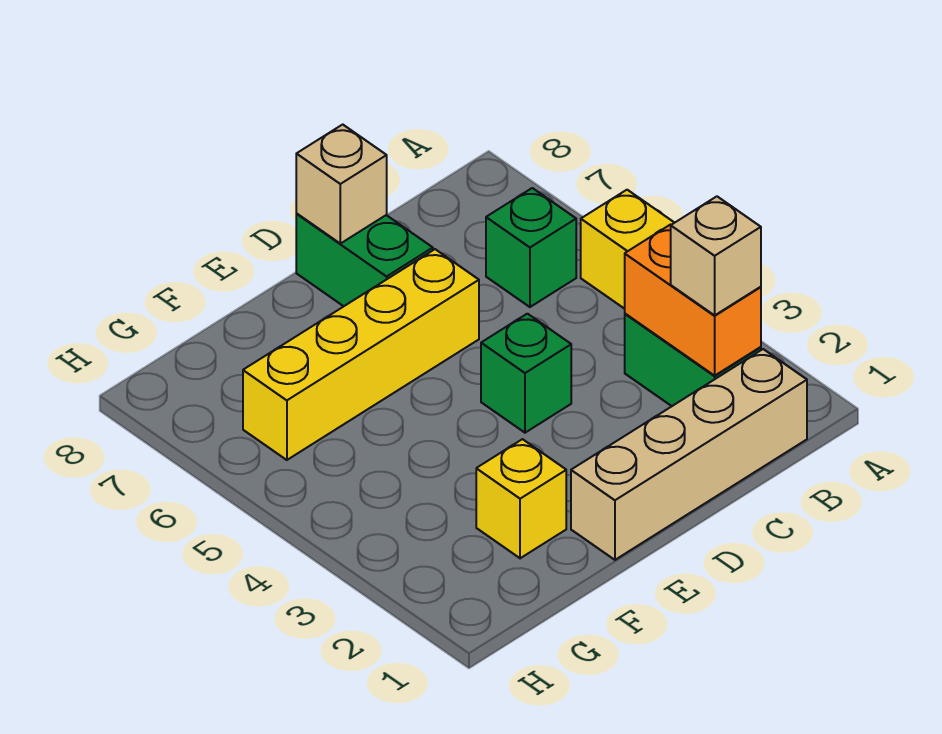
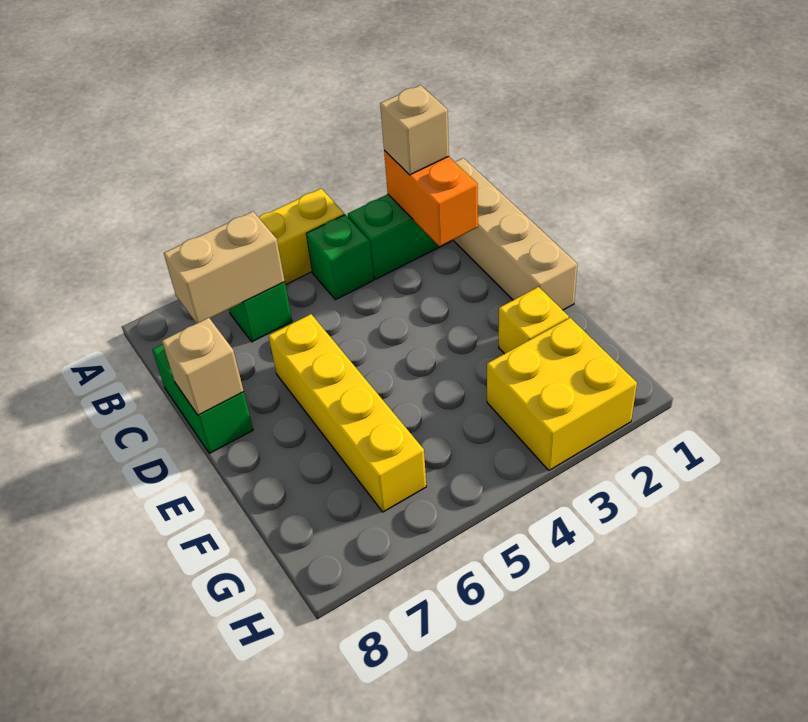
orange 1x2 brick [625,224,761,376] -> orange 1x2 brick turned to [384,151,478,246]
none -> tan 1x2 brick [164,212,285,323]
green 1x1 brick [481,314,571,433] -> green 1x1 brick moved to [306,215,374,300]
green 1x2 brick [296,214,433,306] -> green 1x2 brick turned to [152,344,253,453]
none -> yellow 2x2 brick [487,318,637,470]

